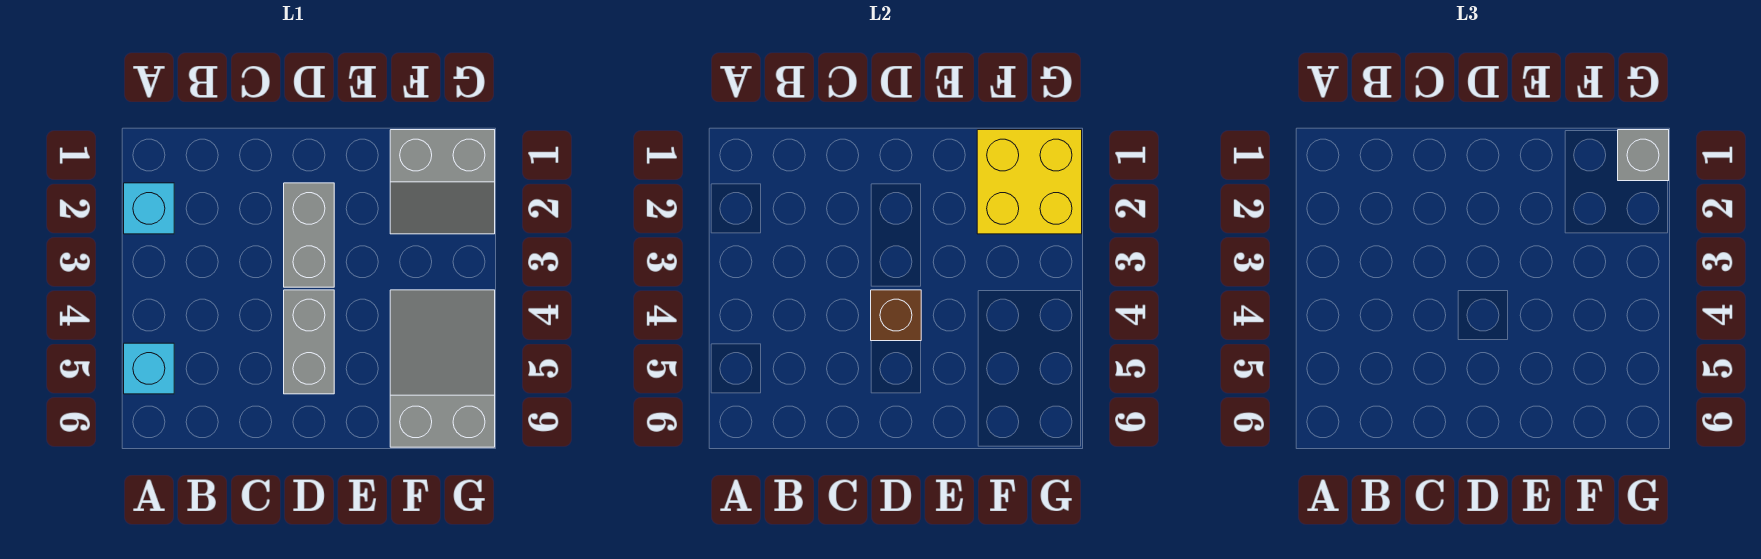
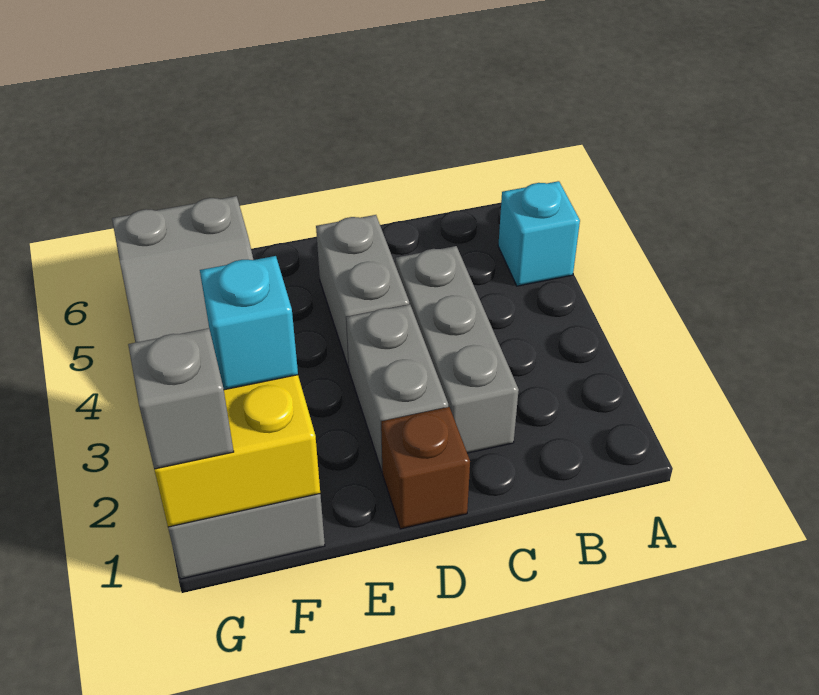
cyan 1x1 brick [124,183,174,234] -> cyan 1x1 brick moved to [200,256,298,390]
none -> grey 1x3 brick [396,246,519,453]
brown 1x1 brick [871,290,921,341] -> brown 1x1 brick moved to [381,407,470,529]

